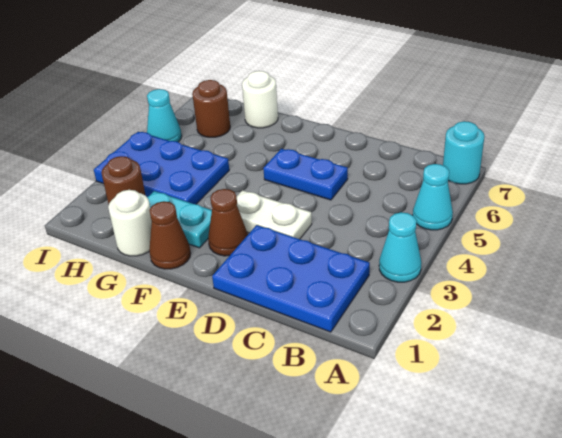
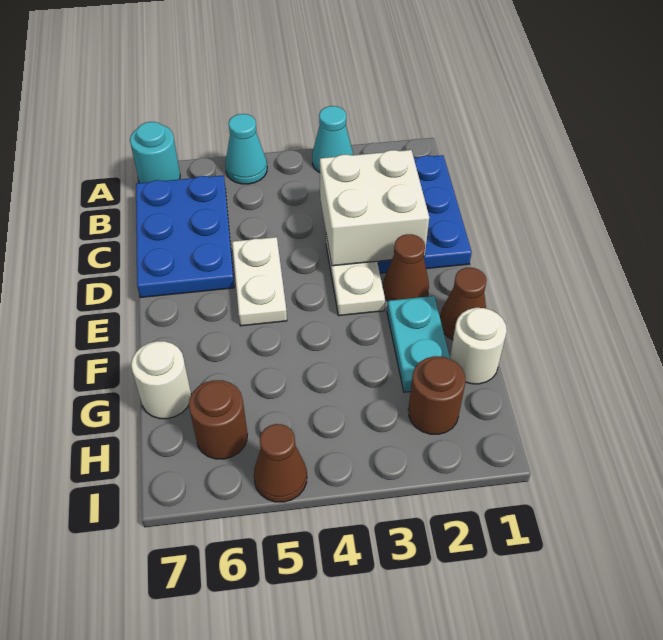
none -> white 2x2 brick [320,150,429,266]
blue 1x2 plate [263,149,348,200] -> white 1x2 plate [232,237,287,326]
blue 2x3 plate [94,132,229,204] -> blue 2x3 plate moved to [136,175,234,298]
cyan 1x1 cone [147,89,182,142] -> brown 1x1 cone [254,424,307,502]

